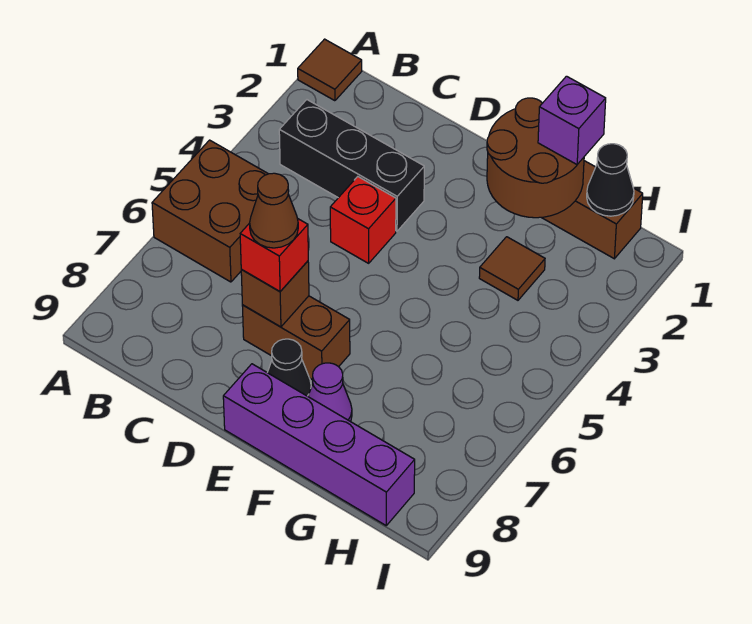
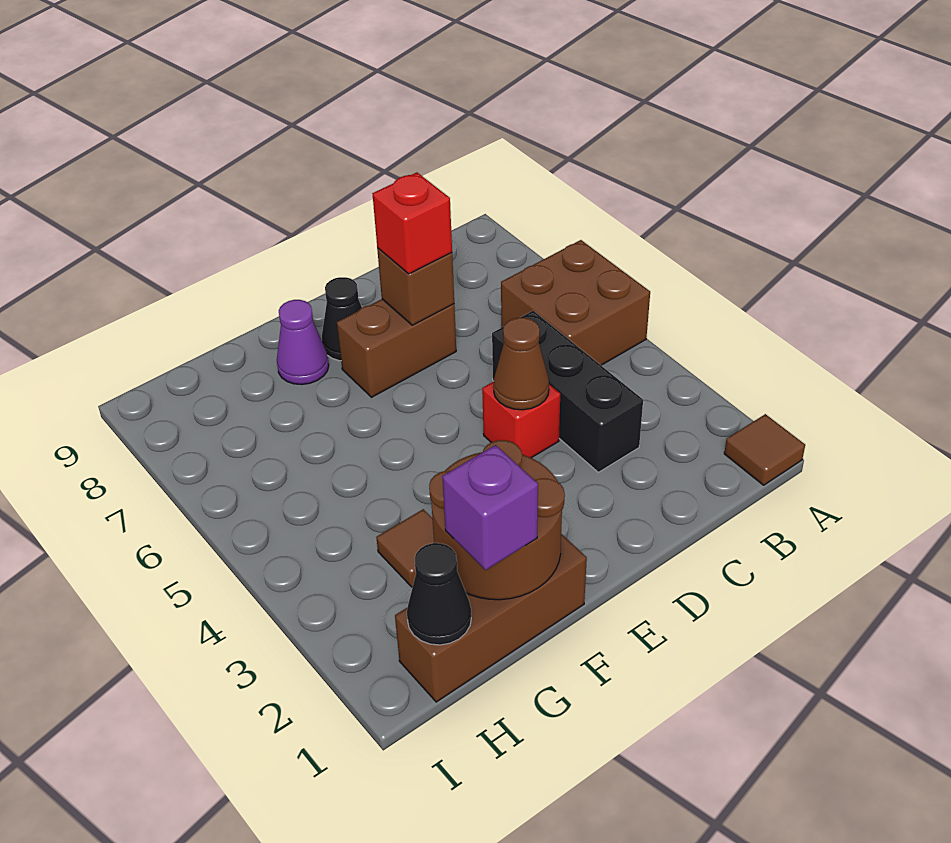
black 1x3 brick [279,100,424,231] -> black 1x3 brick turned to [492,311,643,472]
brown 1x1 cone [250,173,298,248] -> brown 1x1 cone moved to [493,318,549,410]
purple 1x4 brick [223,364,415,525] -> none

